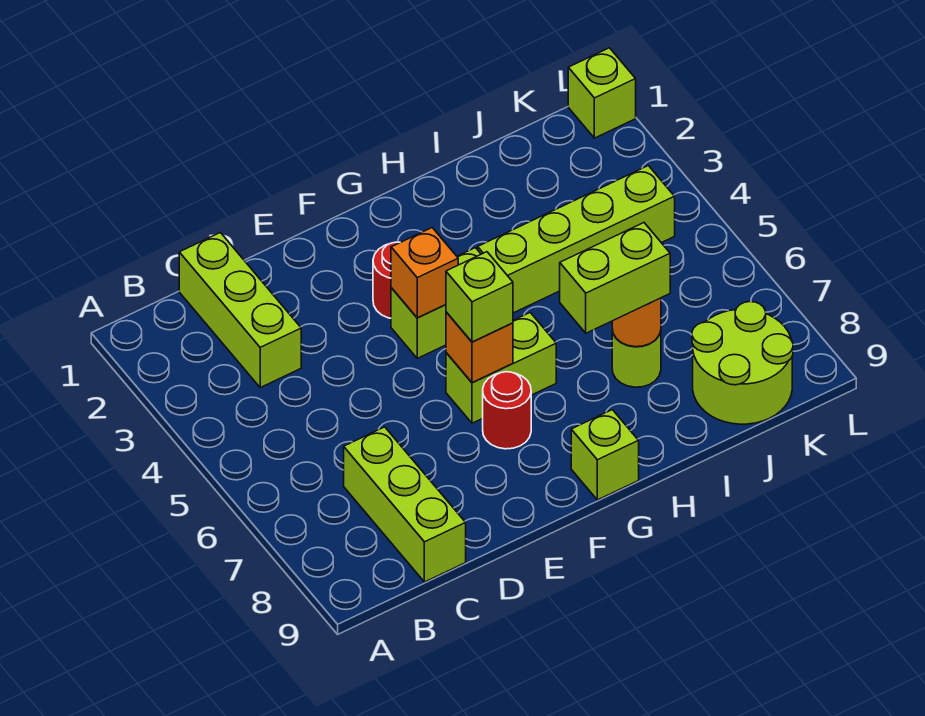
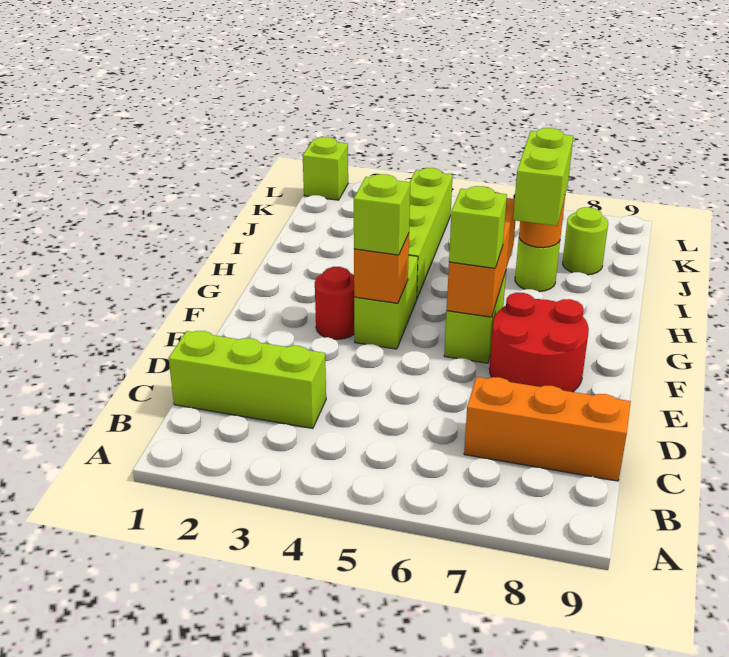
lime 1x3 brick [344,427,466,582] -> orange 1x3 brick [464,377,631,481]
orange 1x1 brick [446,312,513,383] -> orange 1x3 brick [447,192,515,317]
red 1x1 round brick [483,372,531,449] -> red 2x2 round brick [489,293,589,392]
lime 1x1 brick [571,410,639,500] -> lime 1x1 brick moved to [354,174,410,255]
lime 2x2 round brick [692,302,793,424] -> lime 1x1 round brick [563,207,608,275]

